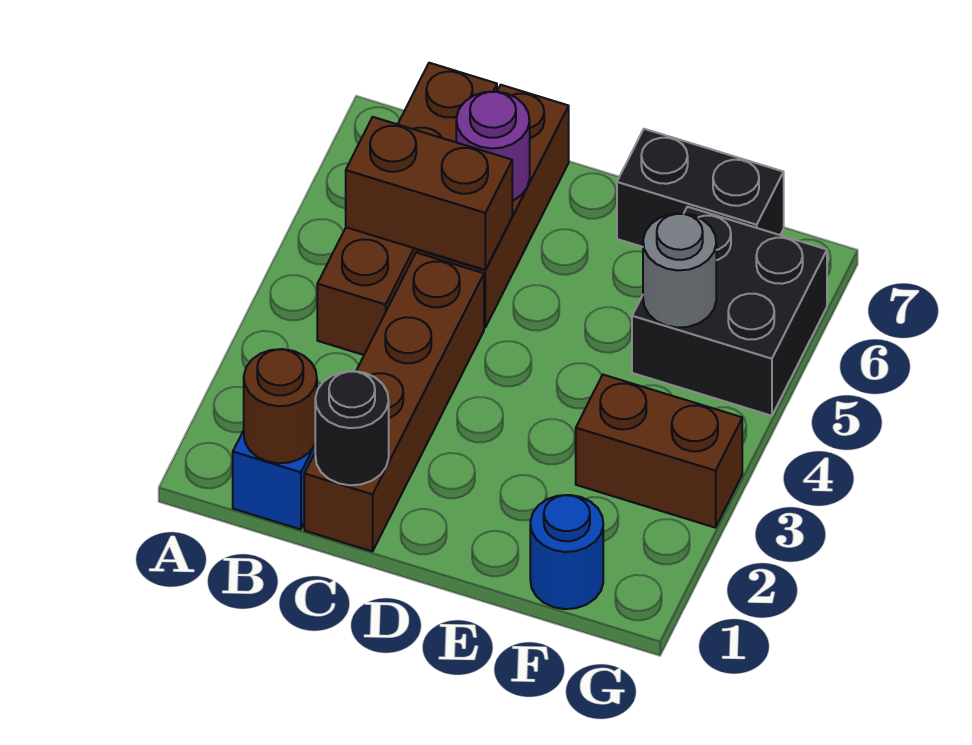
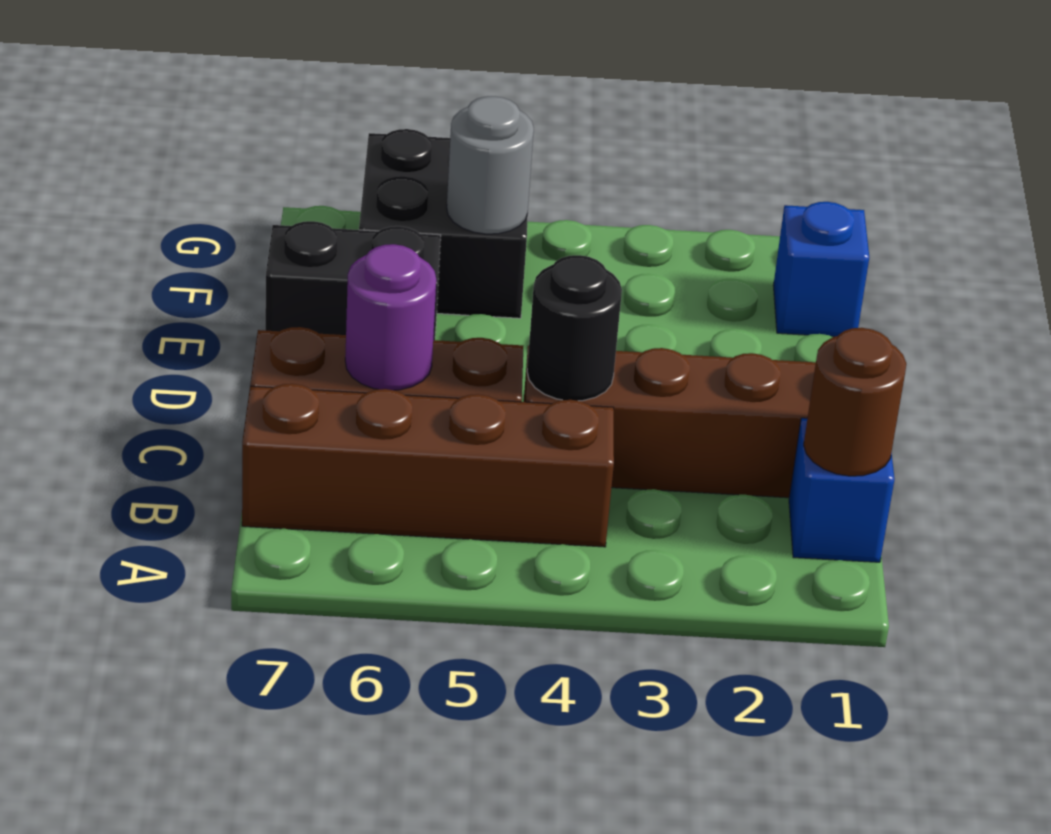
brown 1x2 brick [346,117,512,270] -> none
black 1x1 round brick [315,371,389,485] -> black 1x1 round brick moved to [527,255,622,401]
black 1x2 brick [617,129,784,247] -> black 1x2 brick turned to [265,221,441,340]
blue 1x1 round brick [530,495,603,609] -> blue 1x1 brick [773,202,869,337]
brown 1x2 brick [576,375,742,528] -> none

